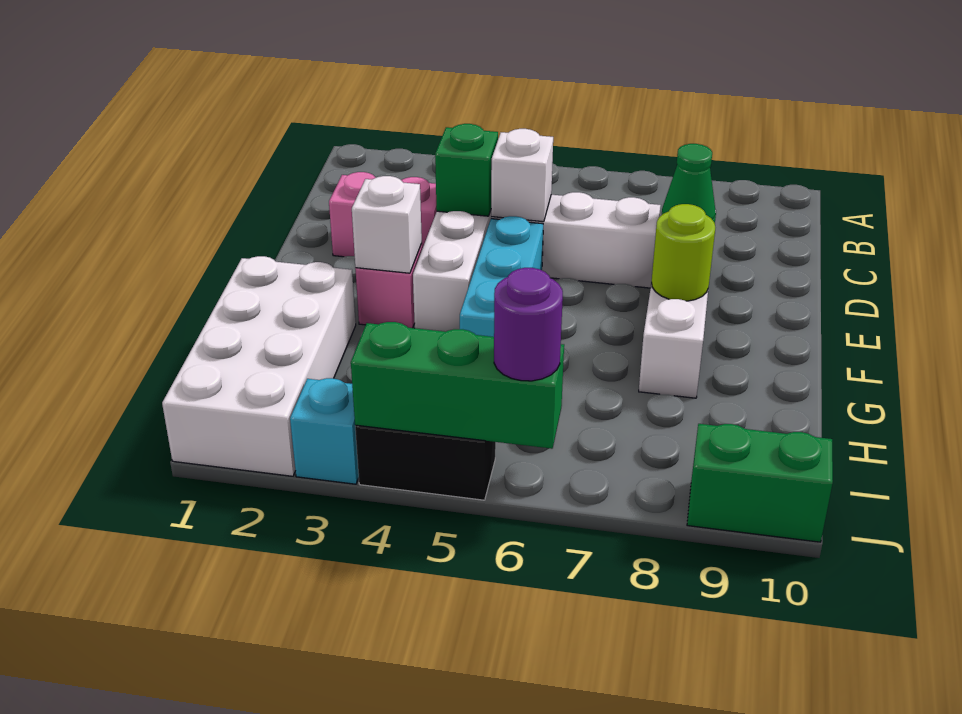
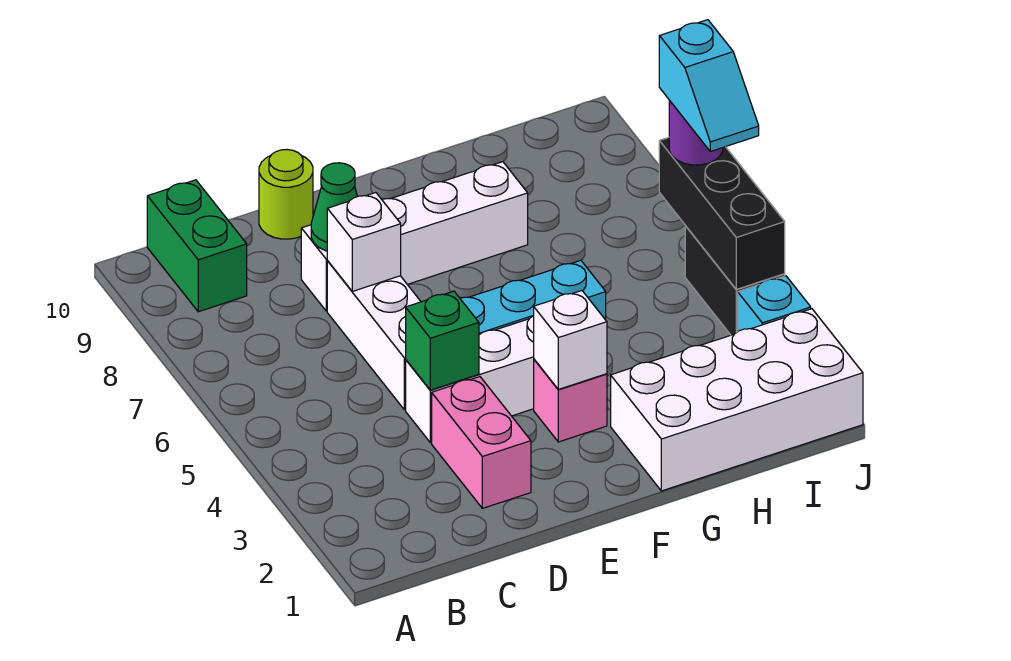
white 1x1 brick [491,129,553,222] -> white 1x1 brick moved to [327,193,401,291]
lime 1x1 round brick [652,204,715,301] -> lime 1x1 round brick moved to [259,150,313,239]
green 1x3 brick [351,322,564,449] -> black 1x3 brick [659,138,785,289]
none -> cyan 1x2 slope [659,20,759,151]
green 1x2 brick [687,424,833,542] -> green 1x2 brick moved to [147,180,247,312]

